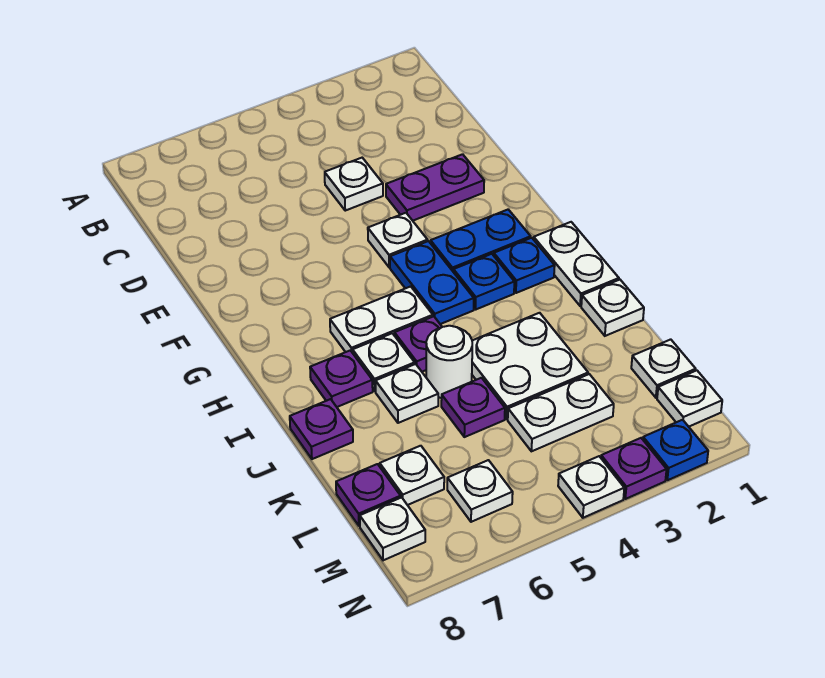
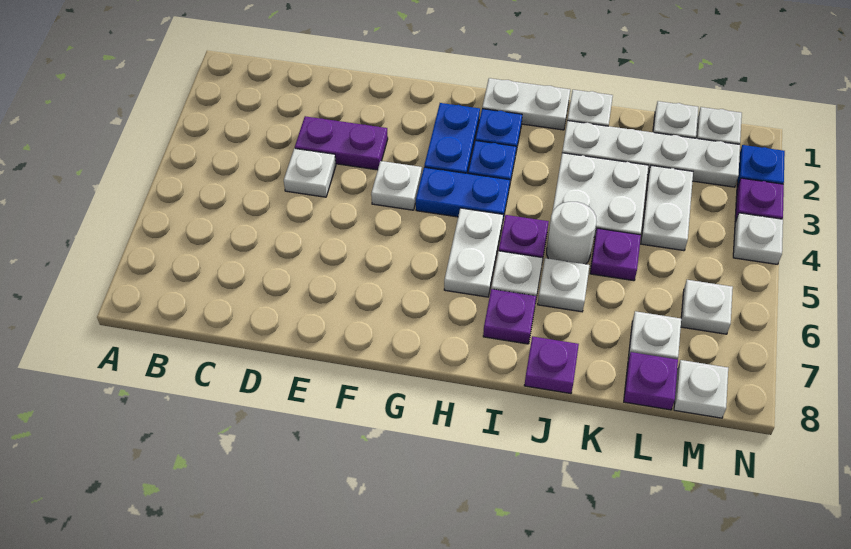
purple 1x2 plate [386,154,484,221] -> purple 1x2 plate turned to [295,116,388,170]
none -> white 1x4 plate [562,121,740,187]

